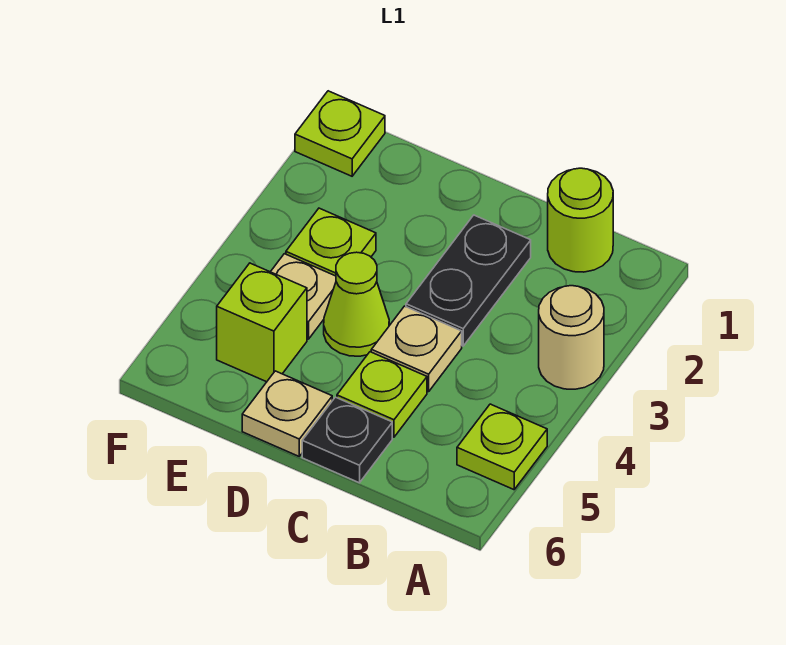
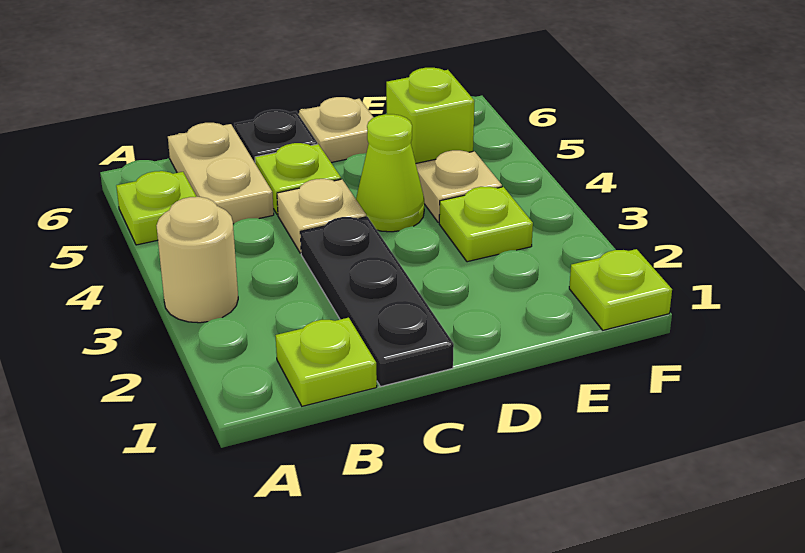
lime 1x1 round brick [548,168,613,272] -> lime 1x1 plate [276,318,377,406]
none -> tan 1x2 plate [168,123,274,224]
black 1x2 plate [406,215,531,346] -> black 1x3 plate [300,217,454,387]

